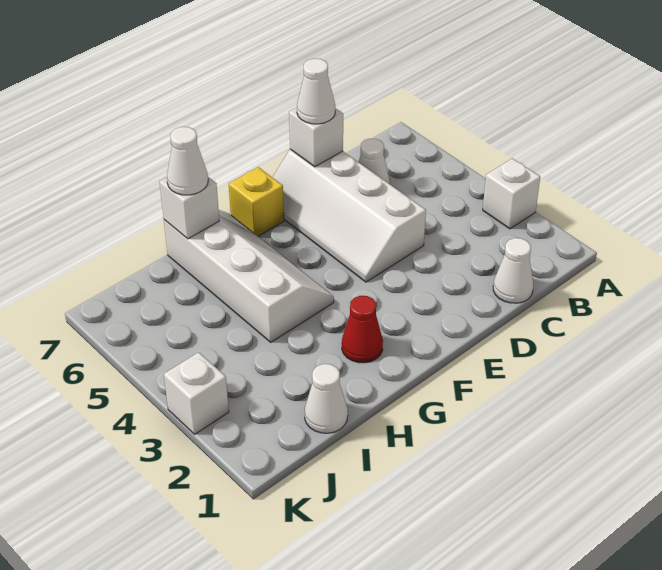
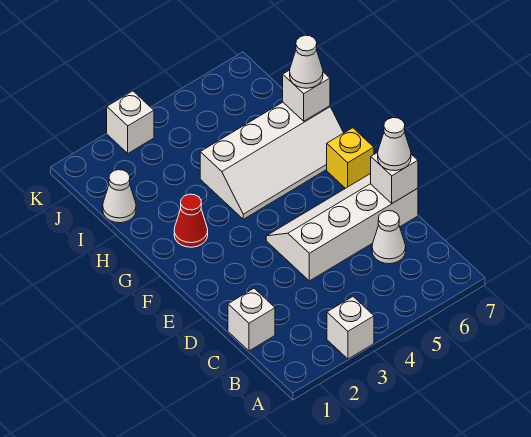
white 1x1 cone [493,238,533,303] -> white 1x1 brick [228,288,275,351]

